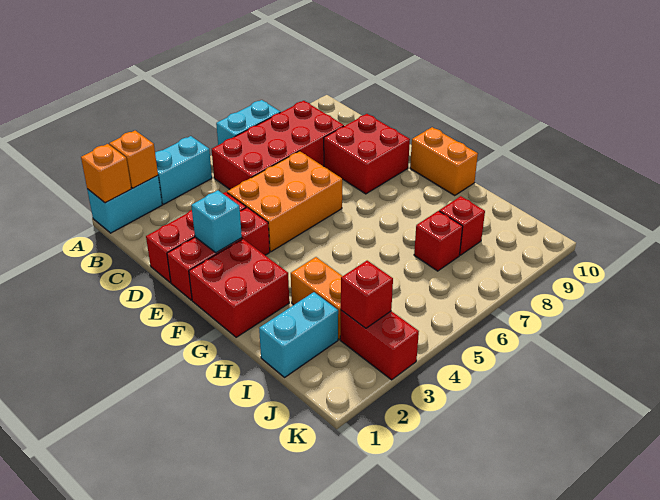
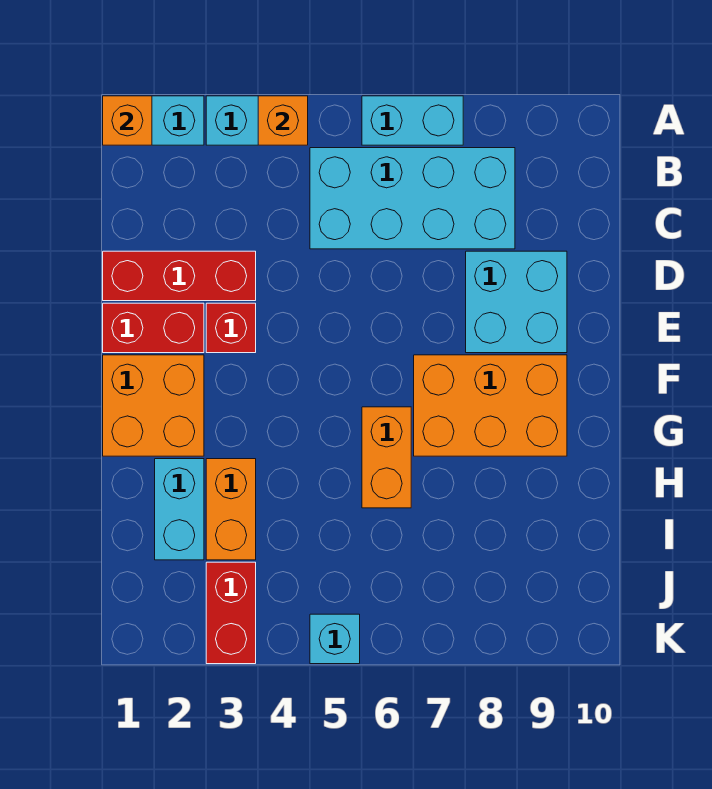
orange 1x1 brick [109,131,158,188] -> orange 1x1 brick moved to [258,96,308,145]
red 2x4 brick [212,101,344,189] -> cyan 2x4 brick [310,148,515,249]
orange 2x3 brick [227,151,342,252] -> orange 2x3 brick moved to [414,355,567,456]
red 2x2 brick [324,114,410,194] -> cyan 2x2 brick [466,251,567,353]
cyan 1x1 brick [191,190,242,253] -> cyan 1x1 brick moved to [310,614,360,664]
red 2x2 brick [189,239,289,337] -> orange 2x2 brick [103,355,204,456]
orange 1x2 brick [410,127,478,196] -> orange 1x2 brick moved to [362,407,411,508]
cyan 1x2 brick [259,292,338,377] -> cyan 1x2 brick turned to [155,459,204,560]
red 1x1 brick [414,211,463,271] -> none
red 1x1 brick [439,196,485,255] -> none
red 1x1 brick [341,261,393,328] -> none

